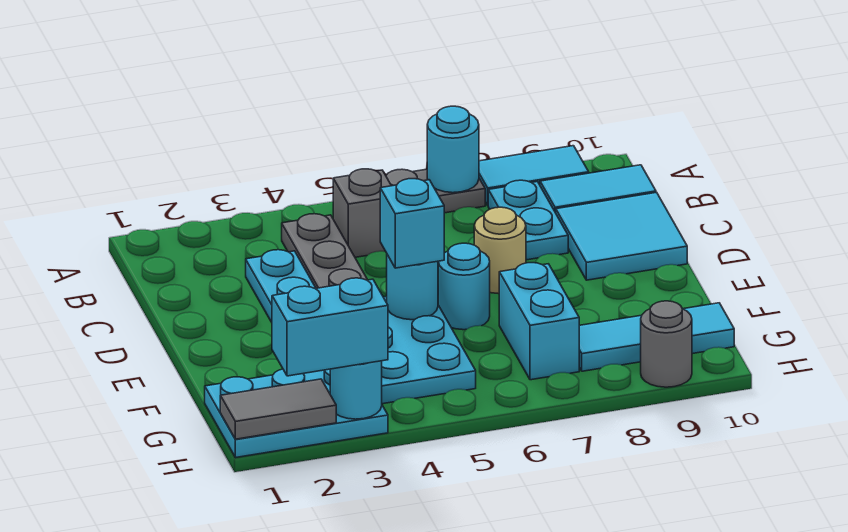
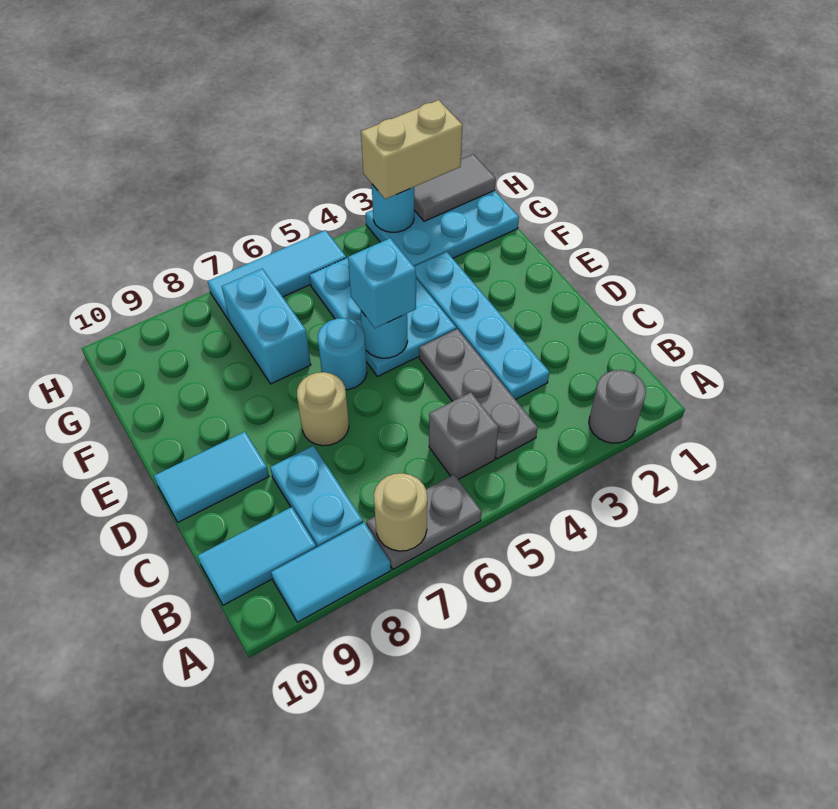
cyan 1x1 round brick [427,106,479,193] -> tan 1x1 round brick [374,473,427,551]
cyan 2x2 tile [556,192,687,280] -> cyan 1x2 tile [154,432,269,522]
cyan 1x3 tile [579,303,734,371] -> cyan 1x3 tile moved to [208,230,346,320]
cyan 1x2 brick [272,278,388,376] -> tan 1x2 brick [361,100,462,199]
grey 1x1 round brick [641,301,692,387] -> grey 1x1 round brick moved to [589,370,646,443]

